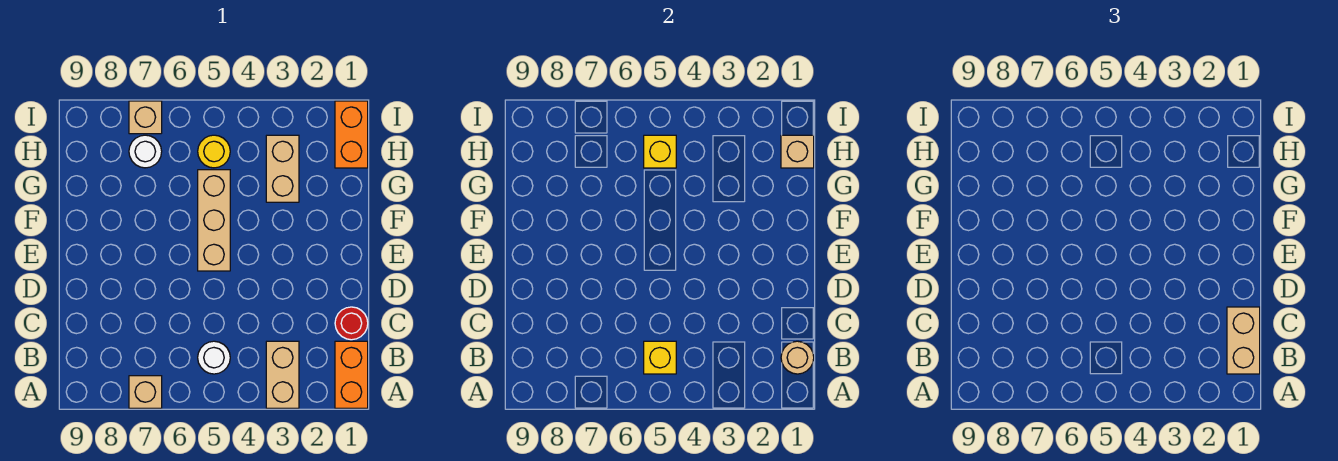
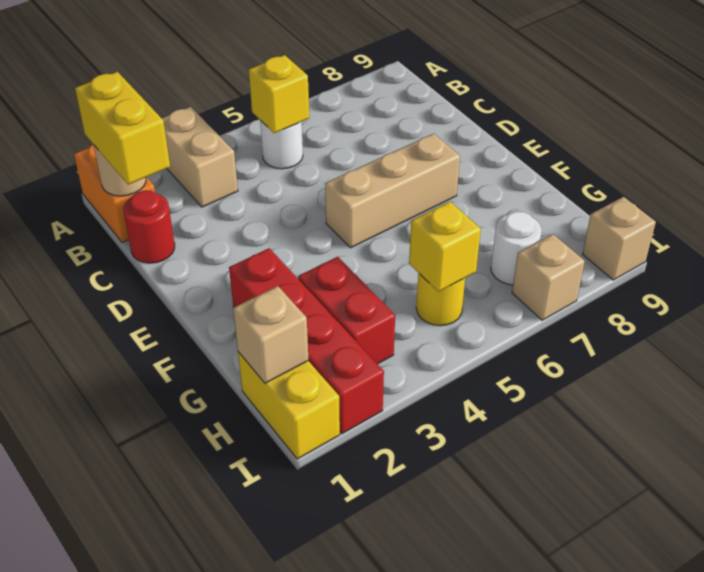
tan 1x1 brick [129,376,162,408] -> tan 1x1 brick moved to [583,197,656,280]
tan 1x2 brick [1227,307,1260,374] -> yellow 1x2 brick [75,72,170,185]
tan 1x3 brick [198,170,230,271] -> tan 1x3 brick turned to [325,134,460,248]
none -> red 1x4 brick [229,248,384,434]
tan 1x2 brick [266,135,299,202] -> red 1x2 brick [298,257,395,364]
orange 1x2 brick [335,101,368,168] -> yellow 1x2 brick [238,352,340,459]

